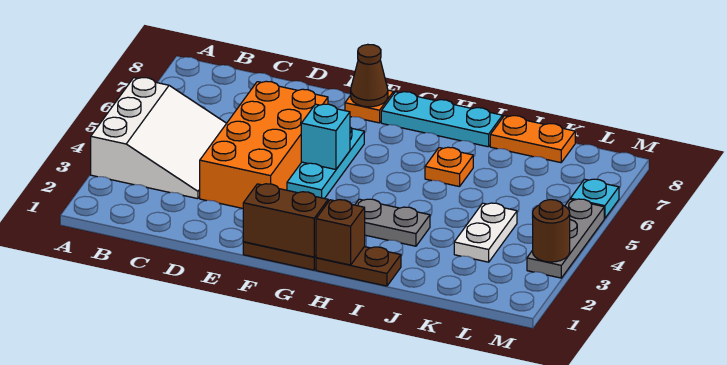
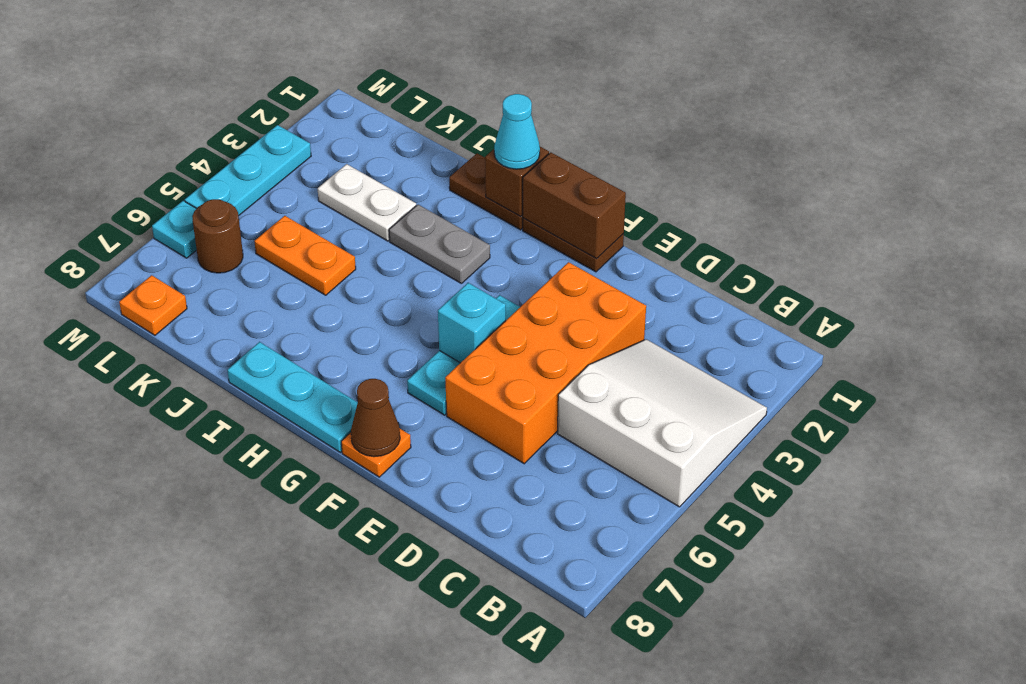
white 3x3 slope [91,78,227,199] -> white 3x3 slope turned to [557,339,767,507]
none -> cyan 1x1 cone [494,94,540,169]
orange 1x1 plate [425,147,473,187] -> orange 1x1 plate moved to [119,275,187,335]
orange 1x2 plate [490,116,575,163] -> orange 1x2 plate moved to [254,216,356,295]
white 1x2 plate [454,203,517,262] -> white 1x2 plate turned to [318,164,416,241]
grey 1x3 plate [527,199,604,278] -> cyan 1x3 plate [185,125,311,216]
brown 1x1 round brick [533,200,570,262] -> brown 1x1 round brick moved to [192,199,243,273]

